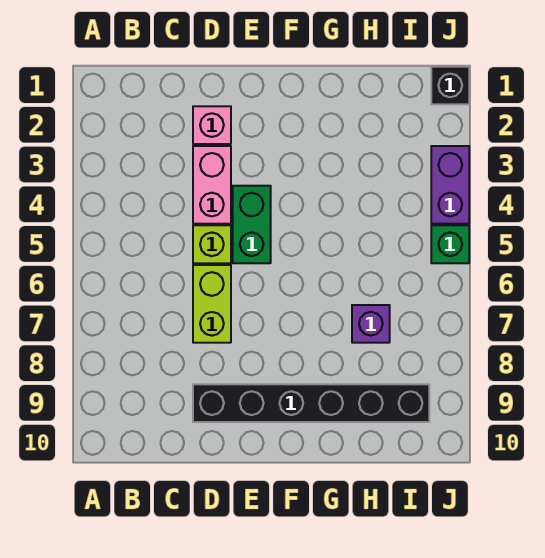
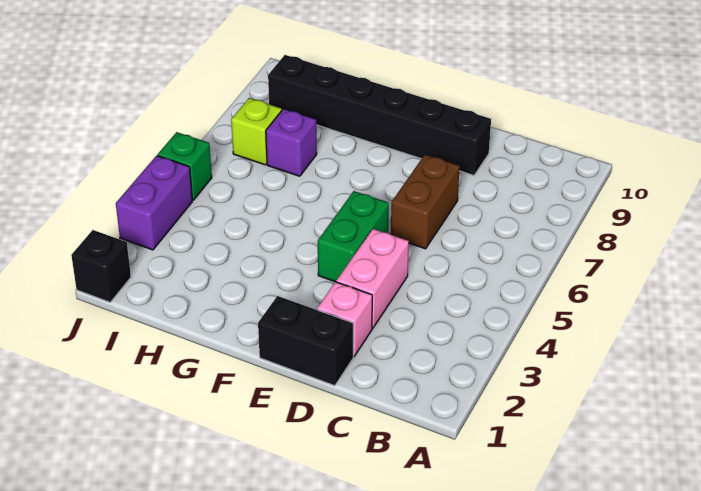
none -> black 1x2 brick [258,296,353,386]
lime 1x1 brick [193,225,231,263] -> lime 1x1 brick moved to [231,98,282,165]
lime 1x2 brick [193,265,231,343] -> brown 1x2 brick [391,155,460,249]

